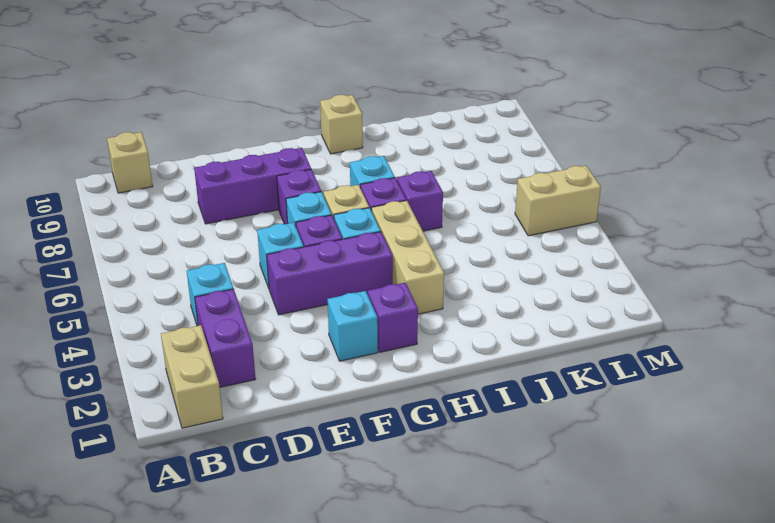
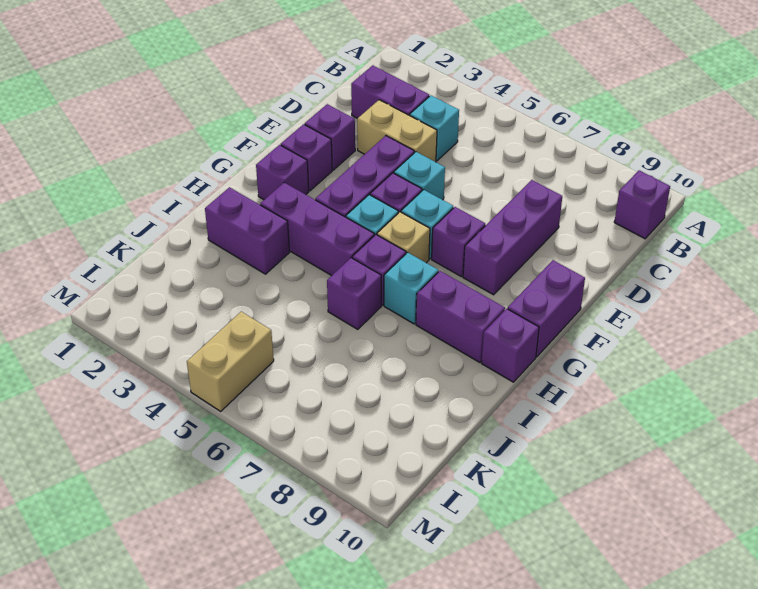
tan 1x2 brick [161,325,223,428] -> tan 1x2 brick moved to [357,100,437,162]
tan 1x1 brick [107,132,153,193] -> purple 1x1 brick [614,170,670,239]
none -> purple 1x1 brick [305,104,355,170]
cyan 1x1 brick [327,291,378,361] -> purple 1x1 brick [281,124,332,191]
none -> purple 1x2 brick [508,260,585,357]
tan 1x3 brick [372,200,444,314] -> purple 1x3 brick [260,183,374,276]
none -> purple 1x2 brick [416,271,505,362]
tan 1x1 brick [320,95,363,154] -> purple 1x1 brick [481,309,539,382]
none -> purple 1x2 brick [205,187,289,274]

